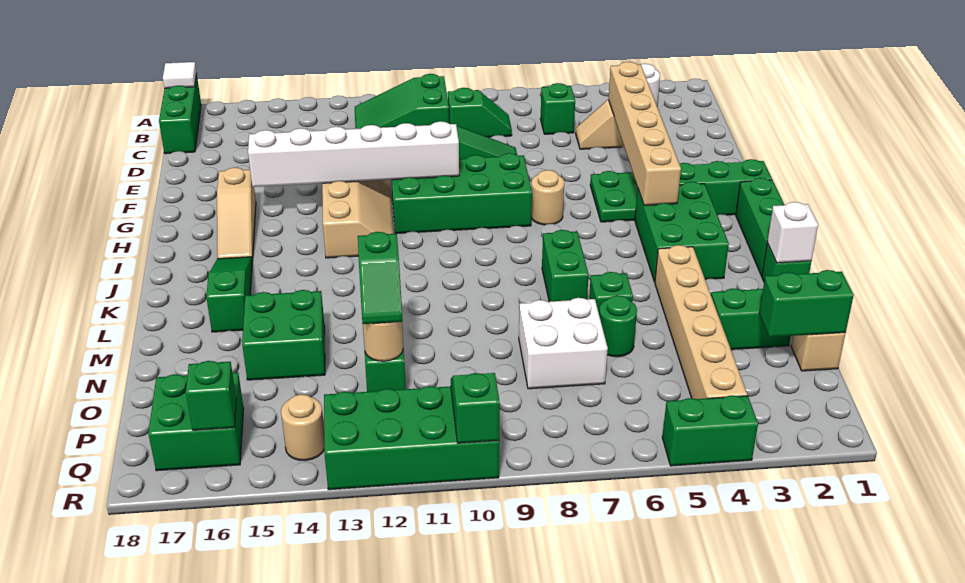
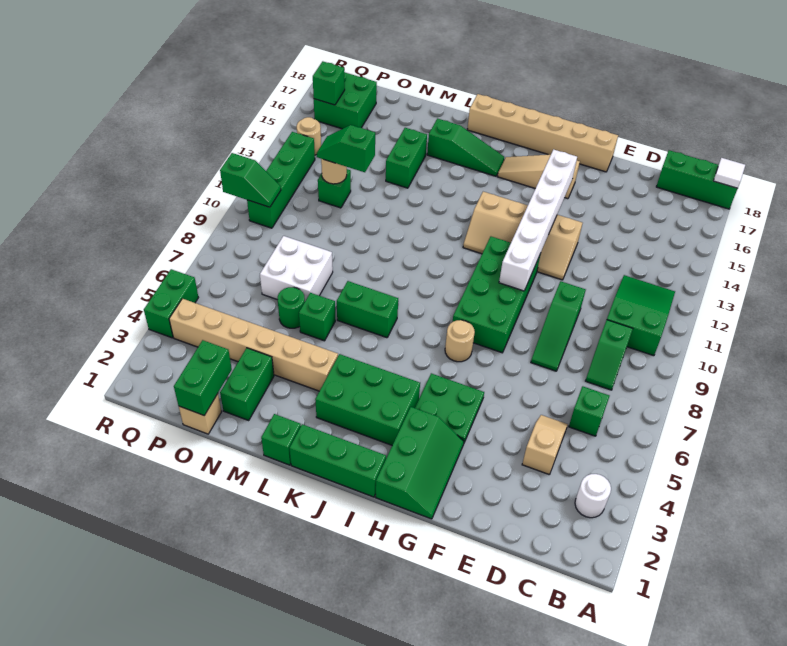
tan 1x6 brick [608,62,681,205] -> tan 1x6 brick moved to [467,94,618,172]
white 1x1 brick [767,202,818,263] -> none
green 2x2 brick [242,290,325,380] -> green 1x2 brick [386,128,427,188]
green 2x4 brick [324,386,499,490] -> green 1x4 brick [247,132,315,228]

